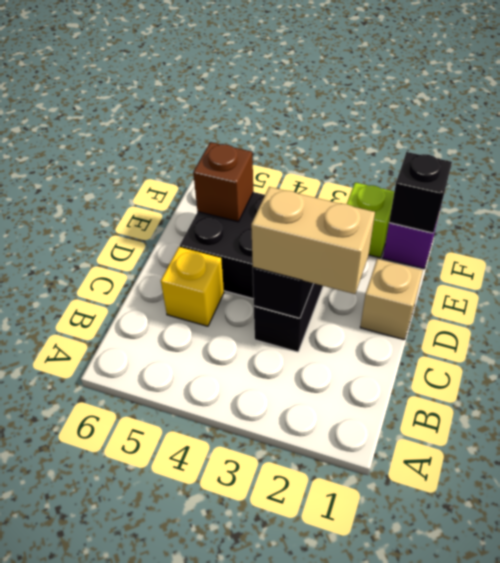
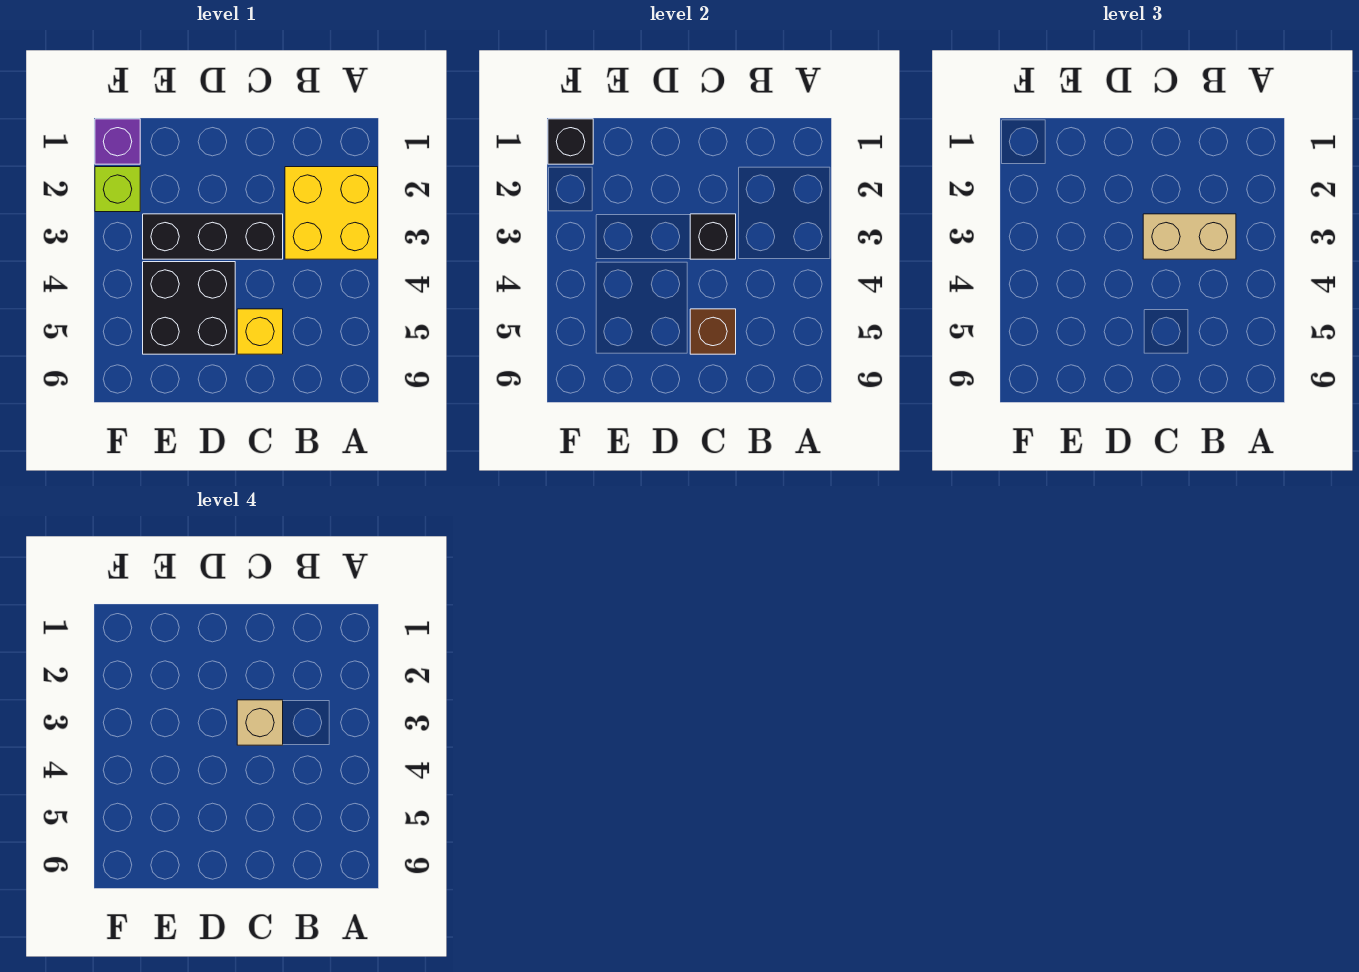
none -> yellow 2x2 brick [285,167,378,259]
tan 1x2 brick [251,187,375,294] -> tan 1x2 brick turned to [1143,214,1236,259]
tan 1x1 brick [360,259,423,340] -> tan 1x1 brick moved to [237,700,283,745]
brown 1x1 brick [193,142,253,222] -> brown 1x1 brick moved to [690,309,736,354]

